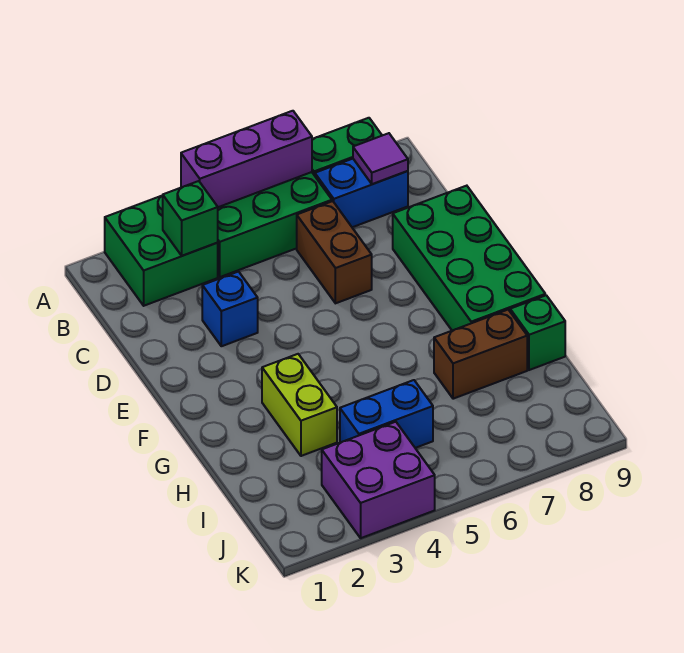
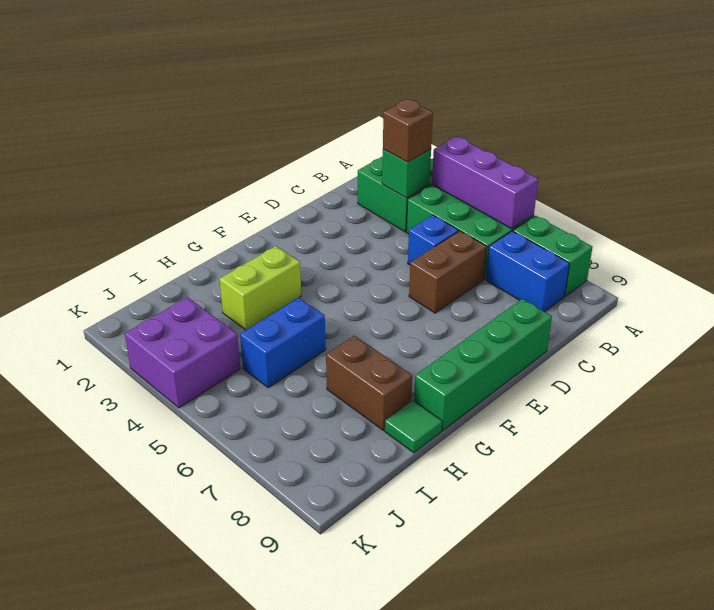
none -> brown 1x1 brick [383,99,433,162]
purple 1x1 tile [353,133,408,184] -> none
blue 1x1 brick [202,272,258,346] -> blue 1x1 brick moved to [408,215,459,265]
green 2x4 brick [393,186,545,331] -> green 1x4 brick [414,299,552,431]
green 1x1 brick [510,295,565,370] -> green 1x1 tile [385,400,442,453]
blue 1x2 brick [340,380,433,448] -> blue 1x2 brick turned to [240,298,326,388]

